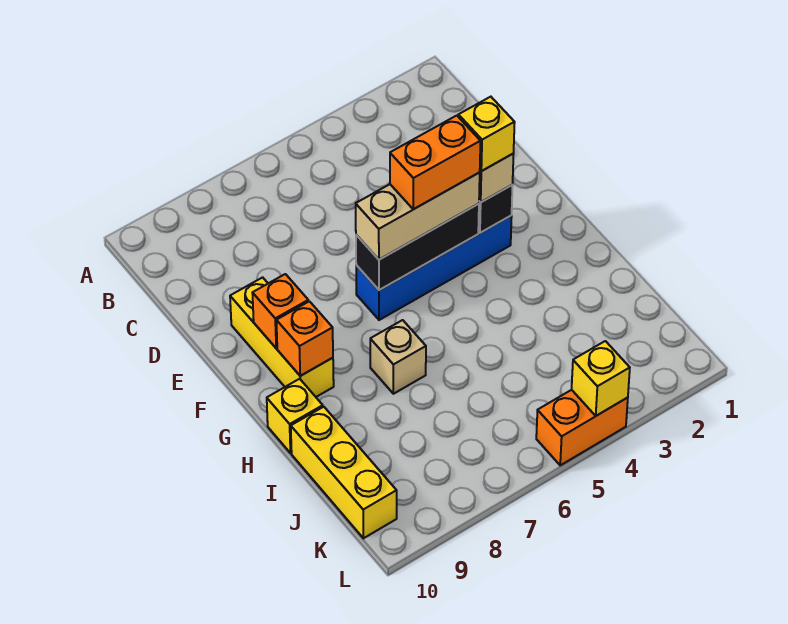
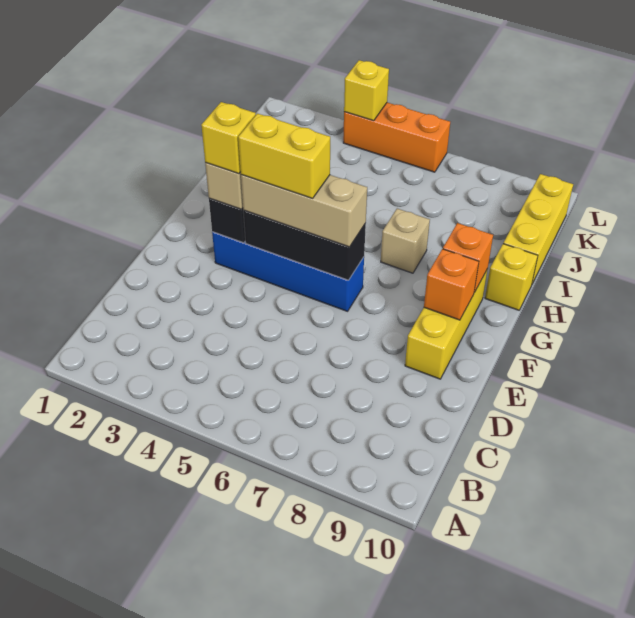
orange 1x2 brick [390,116,480,209] -> yellow 1x2 brick [238,114,330,198]
orange 1x2 brick [536,390,628,465] -> orange 1x3 brick [343,103,450,172]

